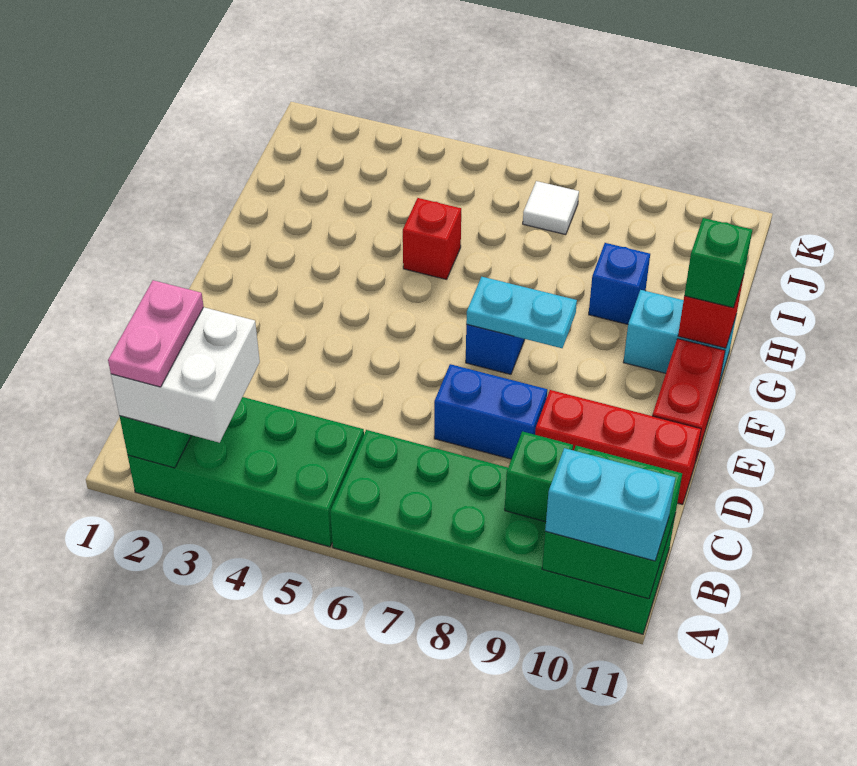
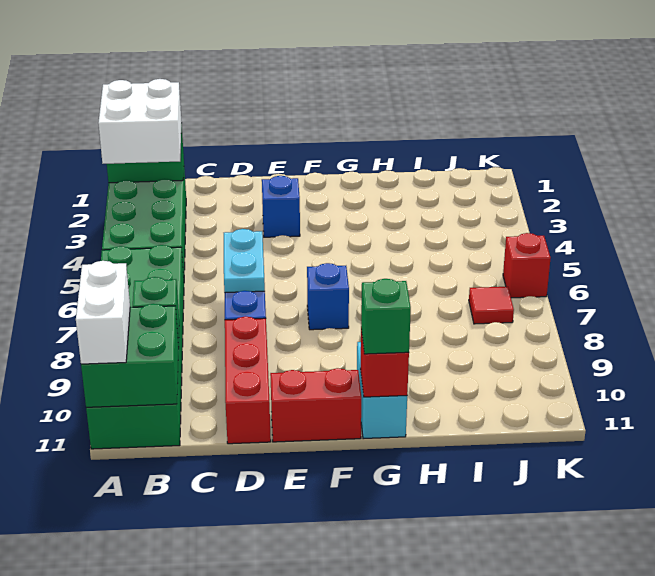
pink 1x2 plate [108,280,204,387] -> none
cyan 1x2 brick [545,448,675,561] -> white 1x2 brick [76,261,130,364]
cyan 1x2 plate [466,277,577,348] -> cyan 1x2 plate moved to [224,229,265,293]
red 1x1 brick [403,198,461,279] -> red 1x1 brick moved to [503,233,551,298]
blue 1x1 brick [589,243,650,324] -> blue 1x1 brick moved to [262,176,300,237]
white 1x1 tile [523,181,579,235] -> red 1x1 tile [469,287,514,324]

